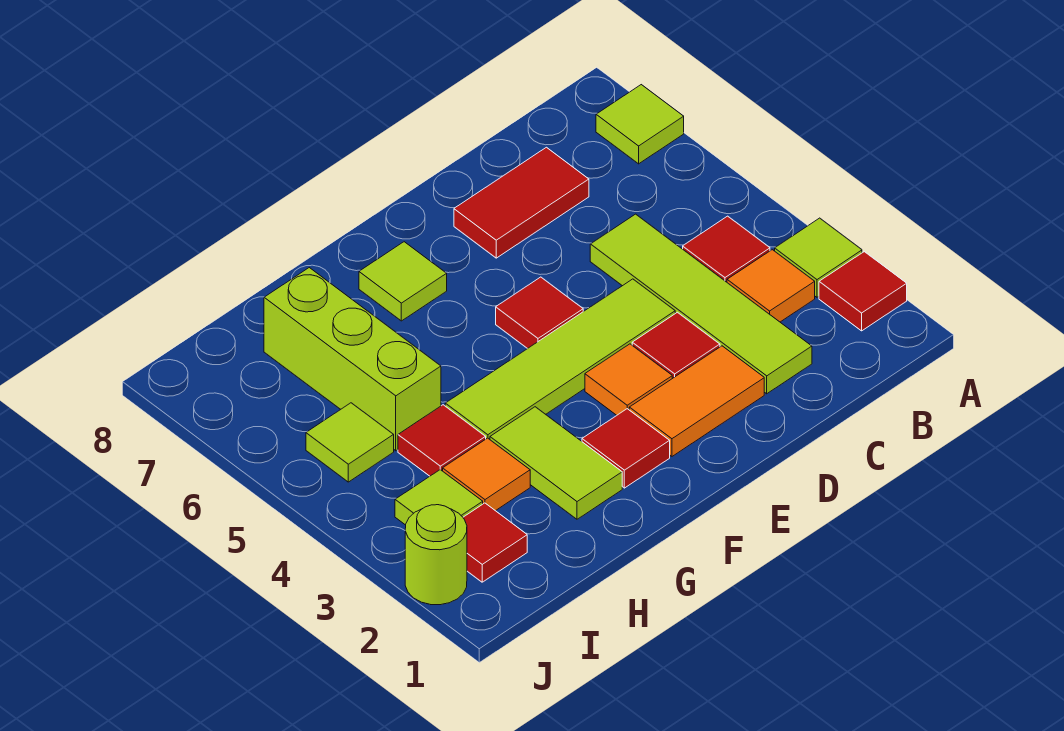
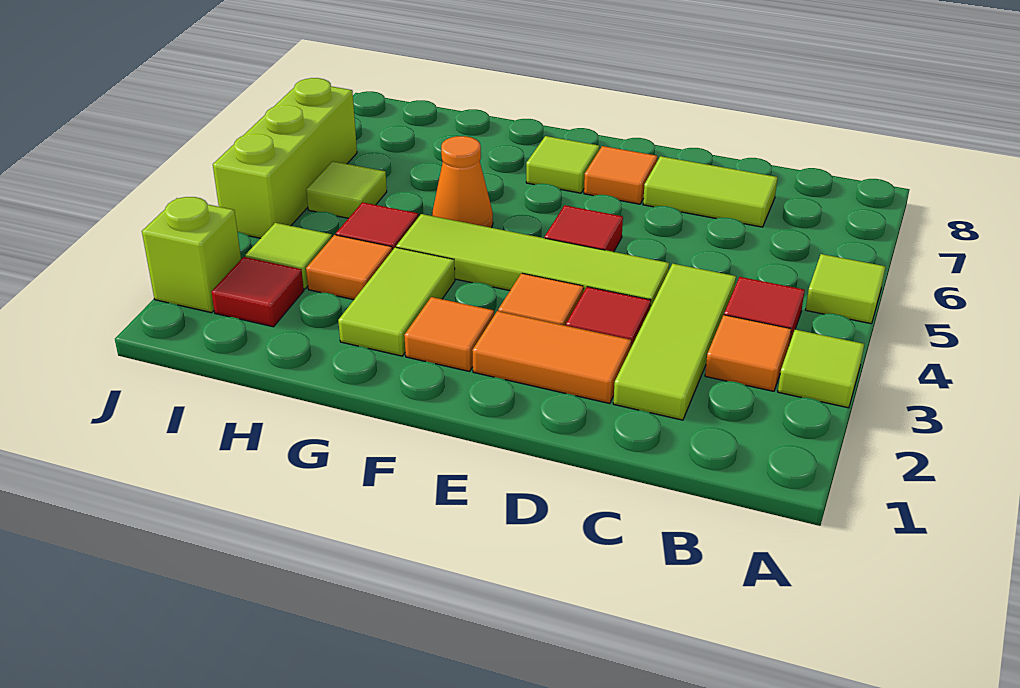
red 1x1 tile [819,252,907,331] -> none
lime 1x1 tile [596,85,684,164] -> lime 1x1 tile moved to [806,254,886,324]
lime 1x4 tile [590,214,812,394] -> lime 1x3 tile [613,264,736,420]
red 1x2 tile [454,147,589,258] -> lime 1x2 tile [643,156,778,227]
none -> orange 1x1 tile [584,146,657,204]
red 1x1 tile [582,409,670,488] -> orange 1x1 tile [404,297,494,371]
none -> orange 1x1 cone [432,136,493,228]
lime 1x3 brick [264,268,441,451] -> lime 1x3 brick moved to [213,78,357,238]
lime 1x1 round brick [405,505,467,605] -> lime 1x1 brick [142,197,241,313]

